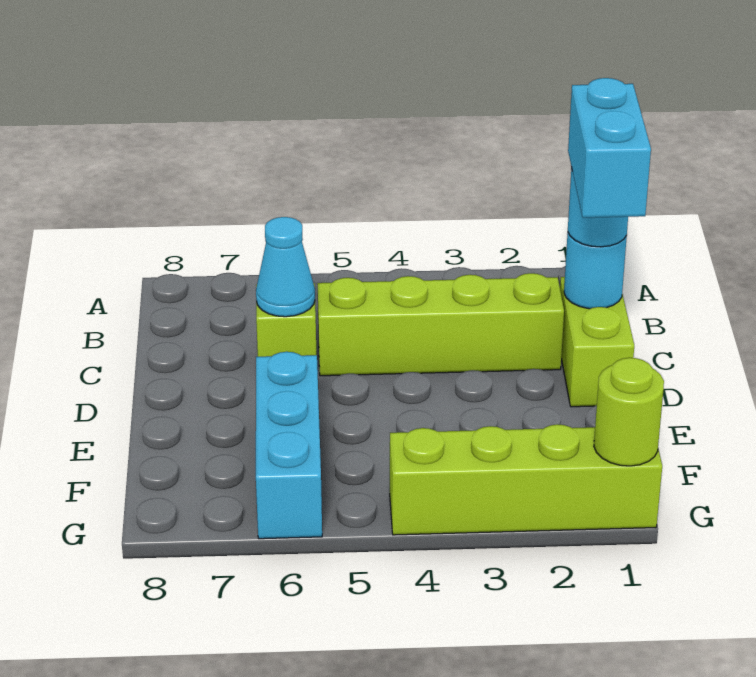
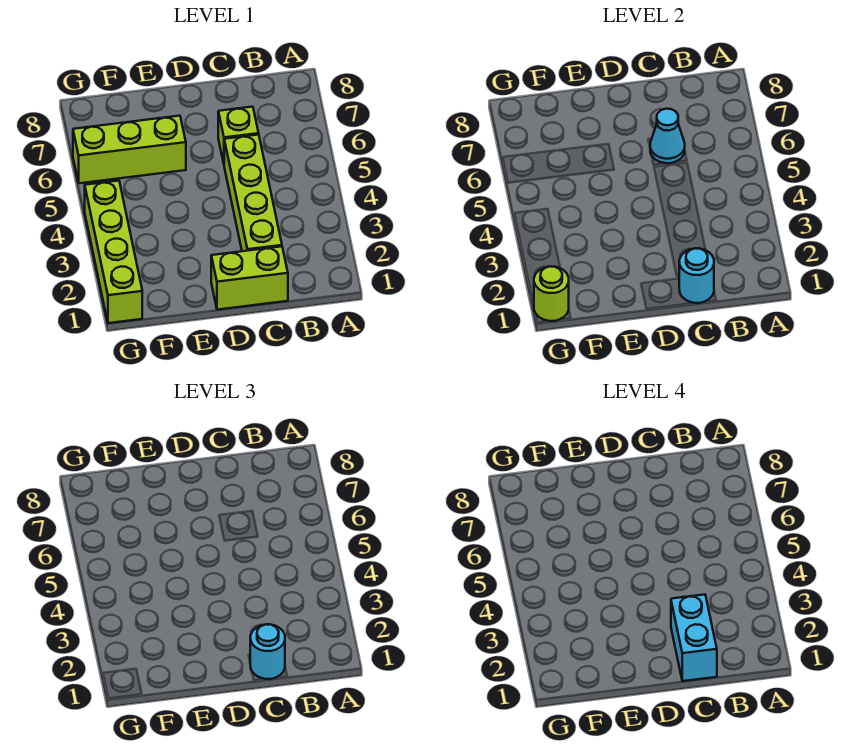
cyan 1x2 brick [568,78,651,218] -> cyan 1x2 brick turned to [671,595,717,681]
cyan 1x3 brick [256,352,322,539] -> lime 1x3 brick [73,116,186,183]

